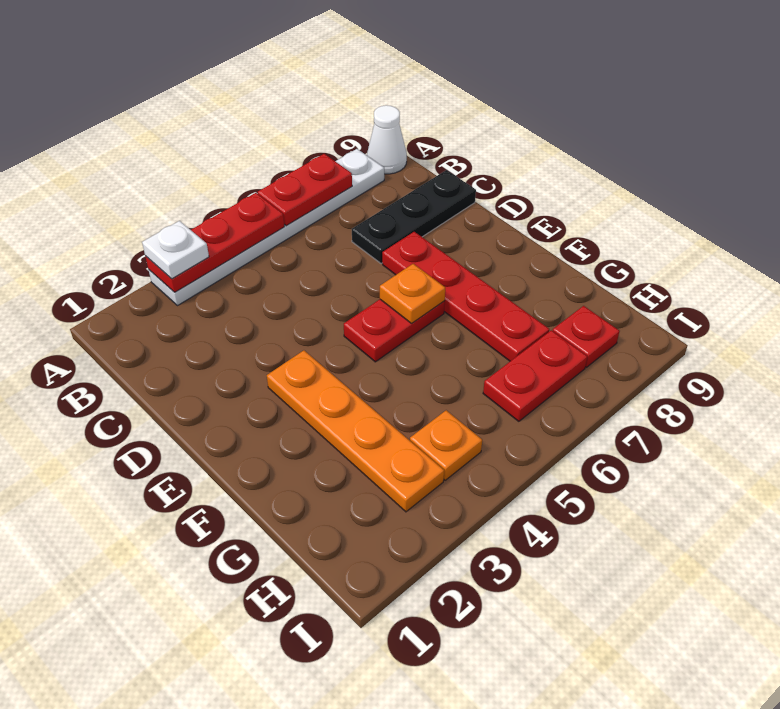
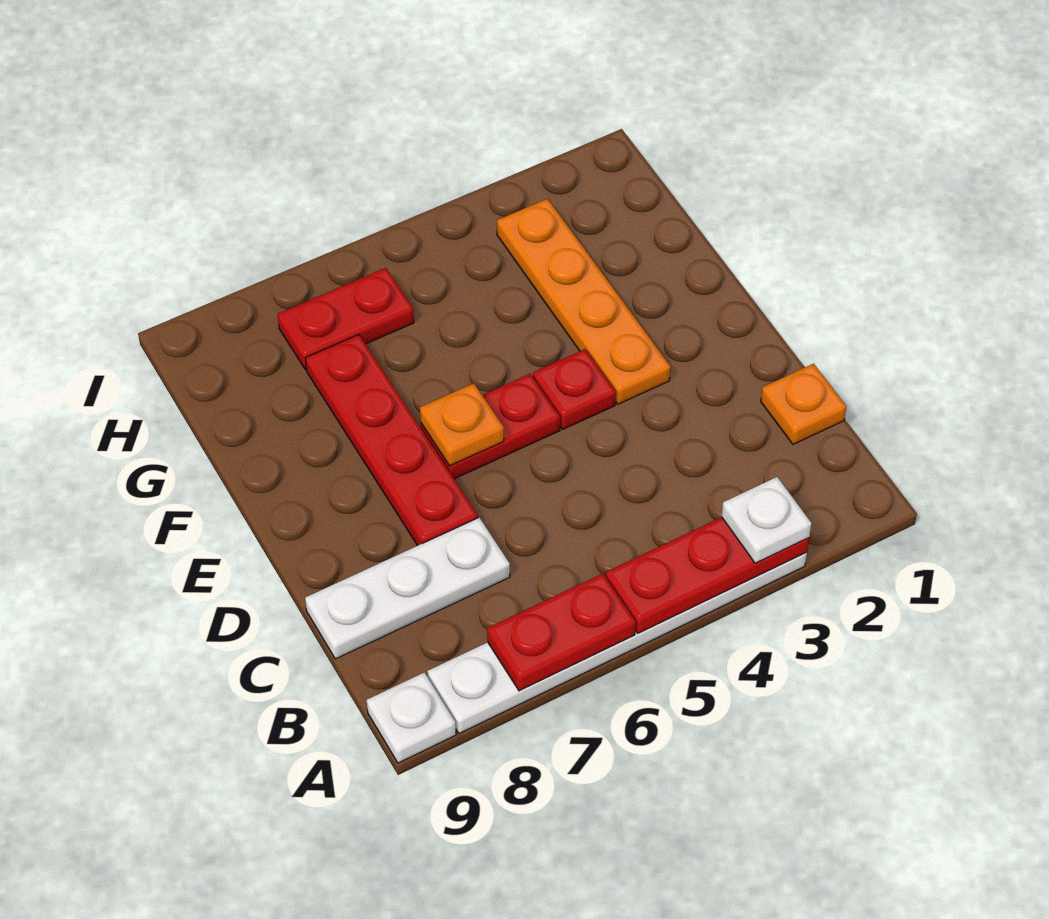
white 1x1 cone [367,105,407,174] -> white 1x1 plate [367,672,456,763]
black 1x3 plate [352,170,476,263] -> white 1x3 plate [305,518,510,659]
orange 1x1 plate [410,410,482,480] -> orange 1x1 plate moved to [761,364,846,444]
red 1x1 plate [553,306,620,367] -> red 1x1 plate moved to [533,349,616,429]

